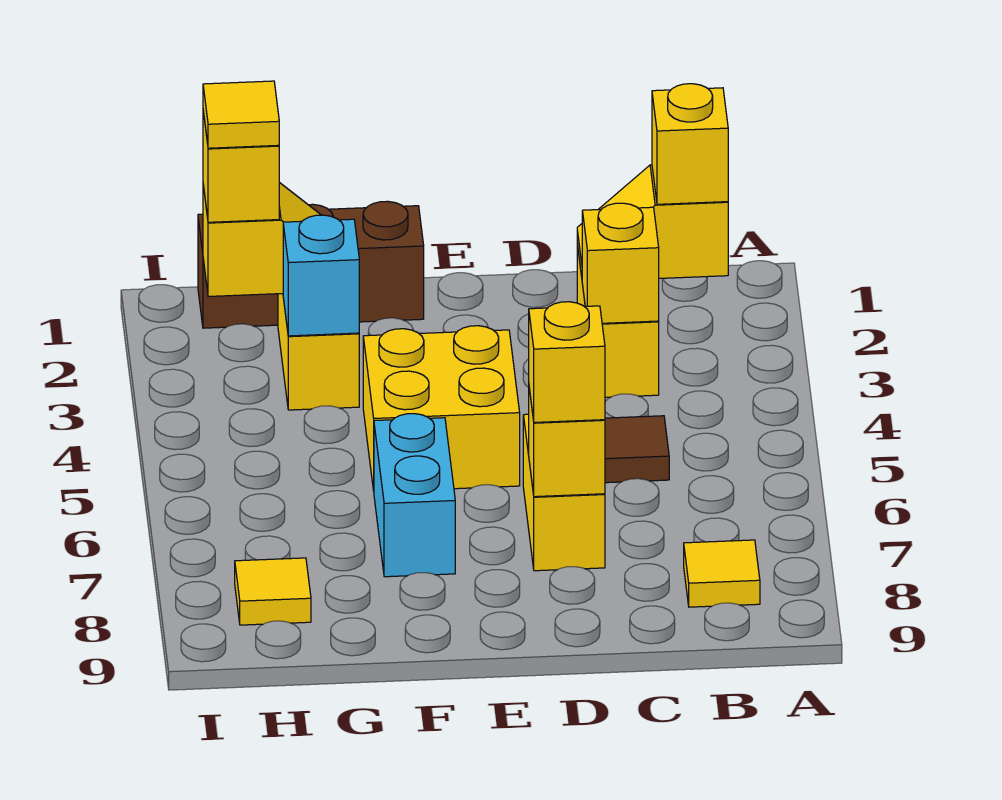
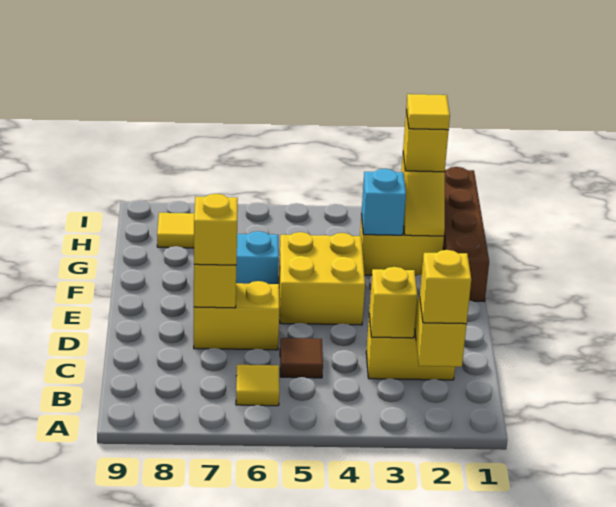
yellow 1x1 tile [684,540,760,607] -> yellow 1x1 tile moved to [236,365,279,406]
brown 1x3 brick [198,201,424,328] -> brown 1x4 brick [443,167,489,301]

